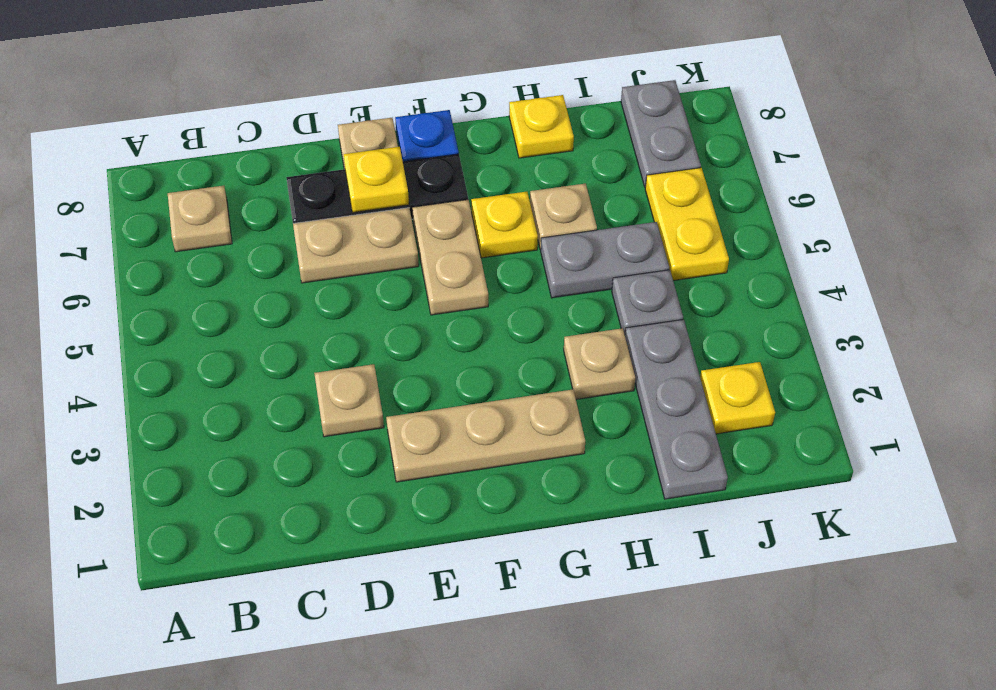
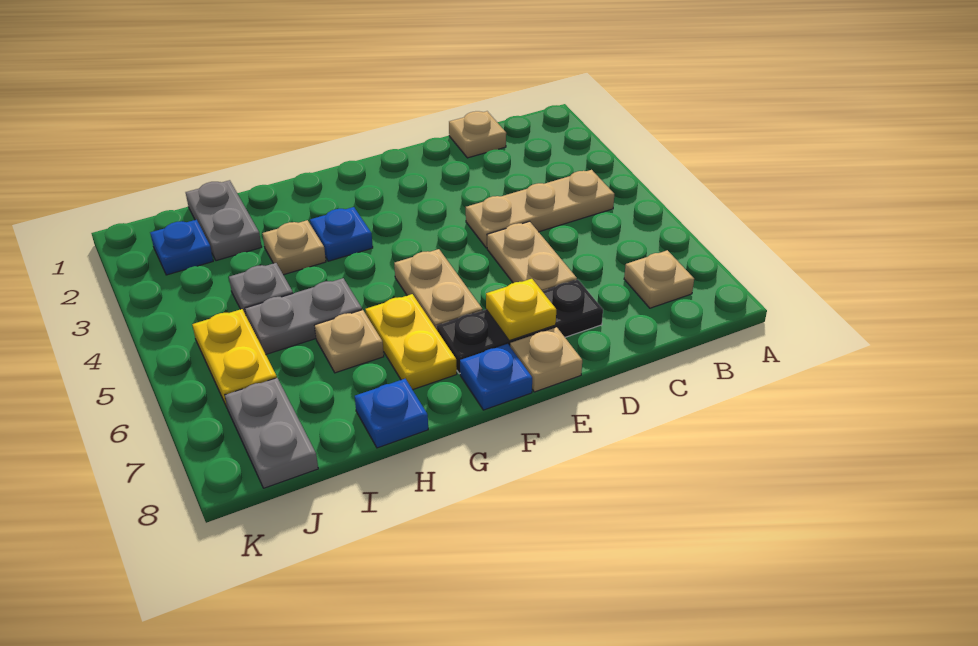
tan 1x1 plate [314,364,384,437] -> tan 1x1 plate moved to [449,111,506,158]
tan 1x2 plate [293,208,419,283] -> tan 1x2 plate turned to [487,221,577,291]
tan 1x3 plate [386,389,585,482] -> tan 1x3 plate moved to [466,170,614,248]
none -> blue 1x1 plate [310,207,373,261]
yellow 1x1 plate [471,192,538,258] -> yellow 1x2 plate [365,294,457,390]
yellow 1x1 plate [509,95,574,158] -> blue 1x1 plate [355,379,428,448]
grey 1x3 plate [625,320,728,499] -> grey 1x2 plate [186,180,262,261]
yellow 1x1 plate [700,362,775,434] -> blue 1x1 plate [150,220,213,275]

